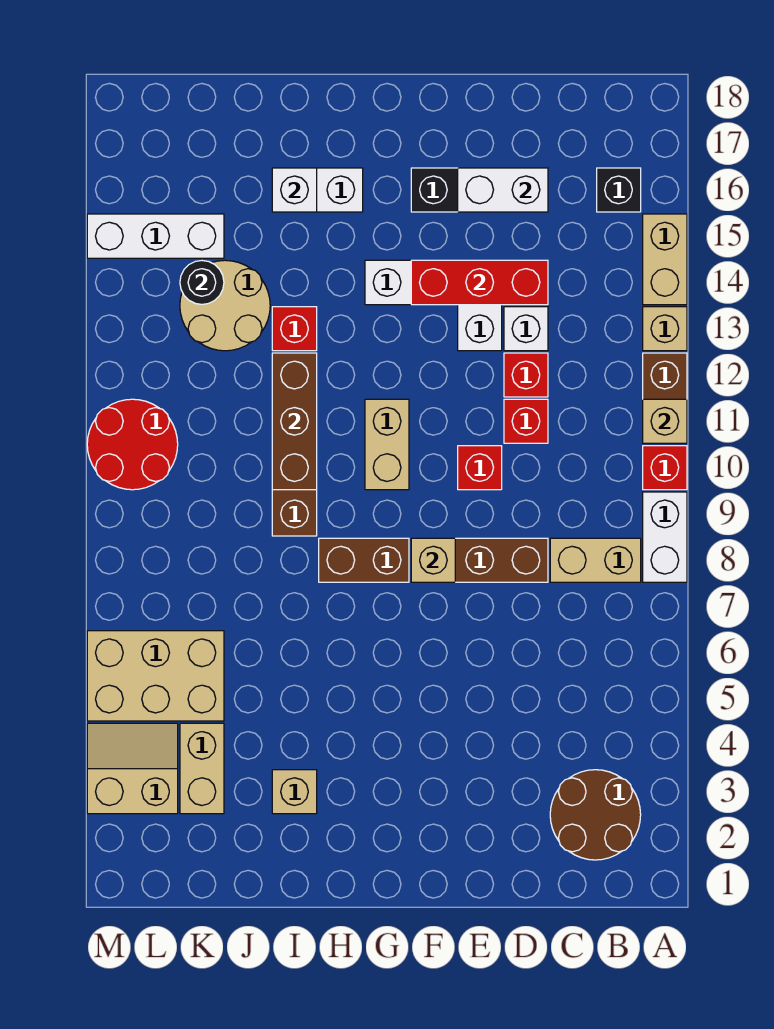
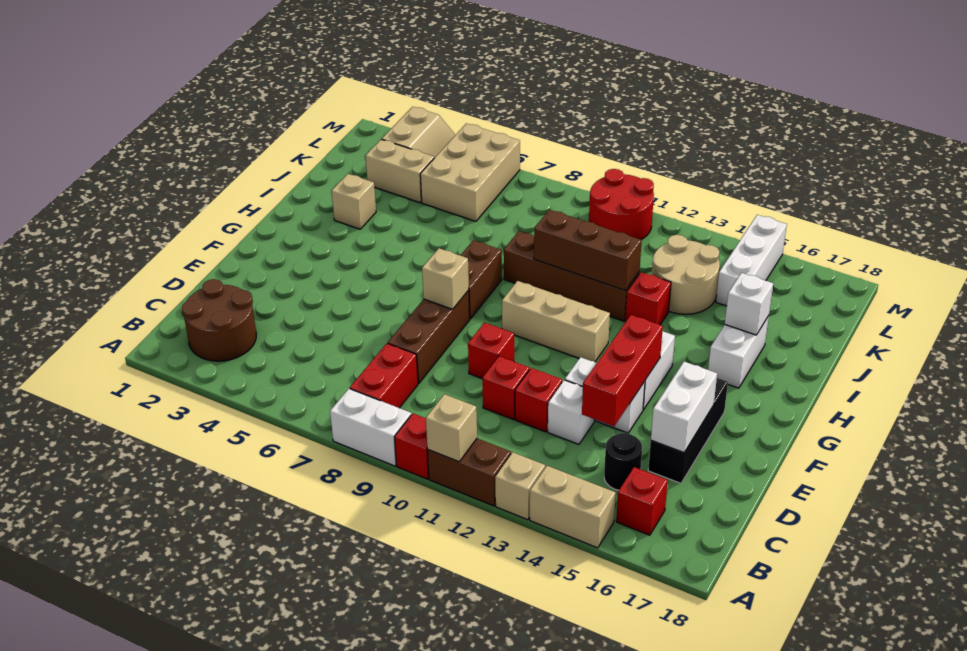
tan 1x2 brick [550,538,641,582] -> red 1x2 brick [350,343,418,408]
black 1x1 brick [597,168,641,212] -> red 1x1 brick [616,467,668,535]
tan 1x2 brick [365,399,409,490] -> tan 1x3 brick [502,281,610,362]
black 1x1 round brick [180,261,224,304] -> black 1x1 round brick moved to [604,433,642,490]

